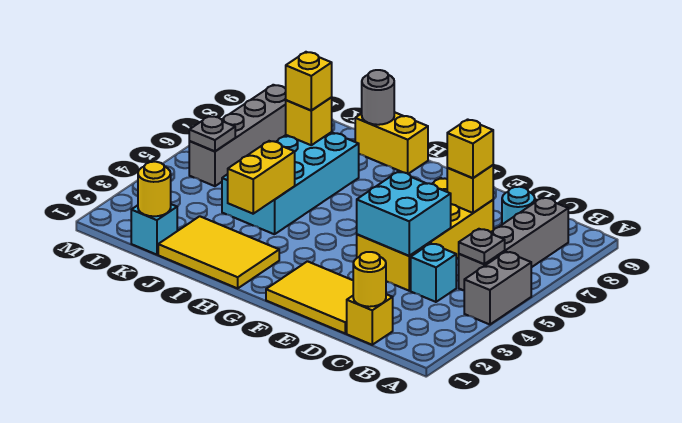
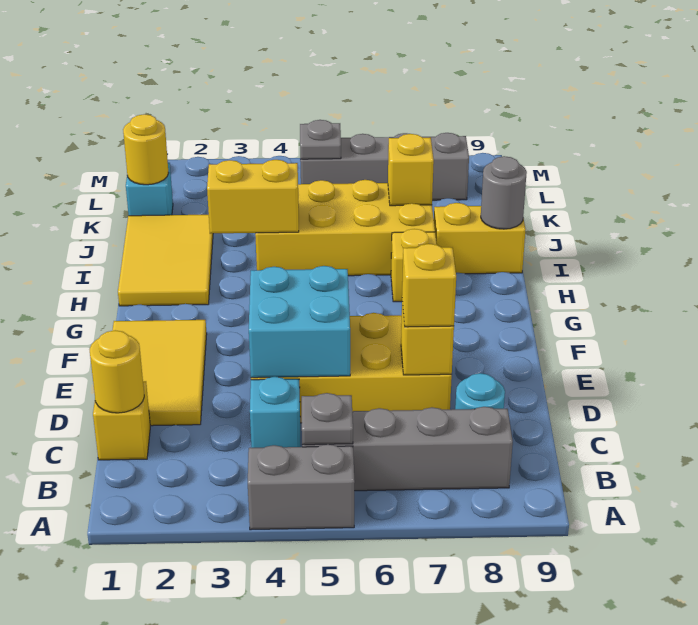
yellow 1x2 brick [355,112,428,174] -> yellow 1x2 brick turned to [434,203,526,274]
cyan 2x4 brick [222,132,359,234] -> yellow 2x4 brick [255,180,435,276]
yellow 1x1 brick [286,52,332,110] -> yellow 1x1 brick moved to [391,229,437,302]

